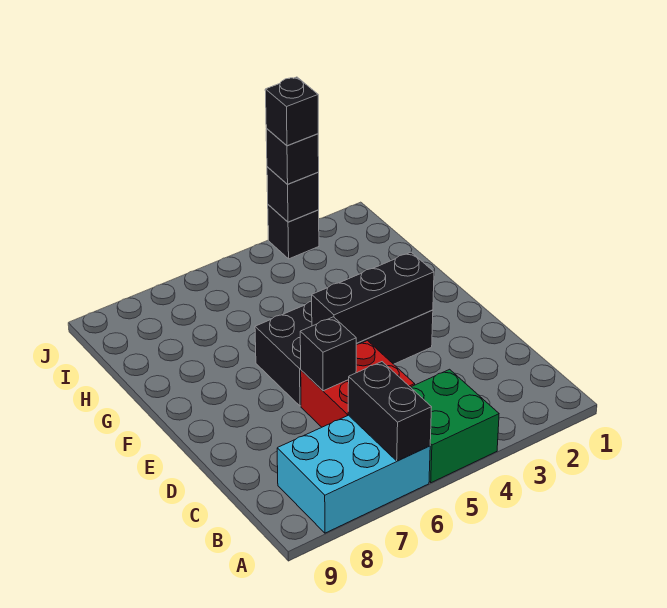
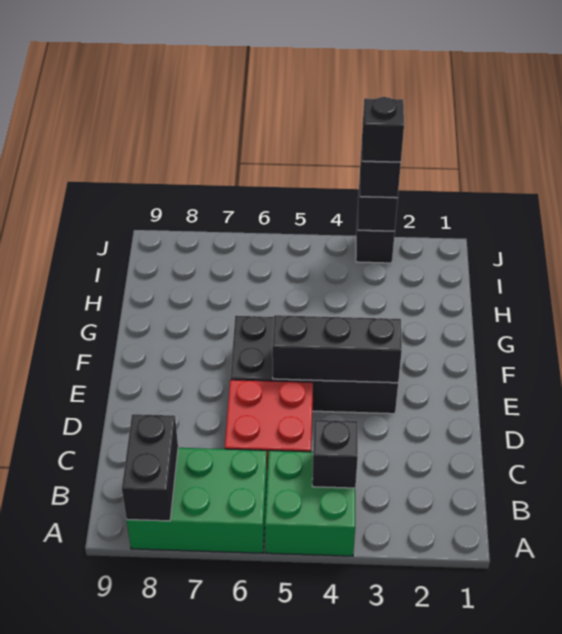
cyan 2x3 brick [277,415,430,533] -> green 2x3 brick [127,448,267,553]
black 1x2 brick [348,362,432,461] -> black 1x2 brick moved to [122,414,178,521]
black 1x1 brick [300,317,357,391] -> black 1x1 brick moved to [312,420,358,488]

